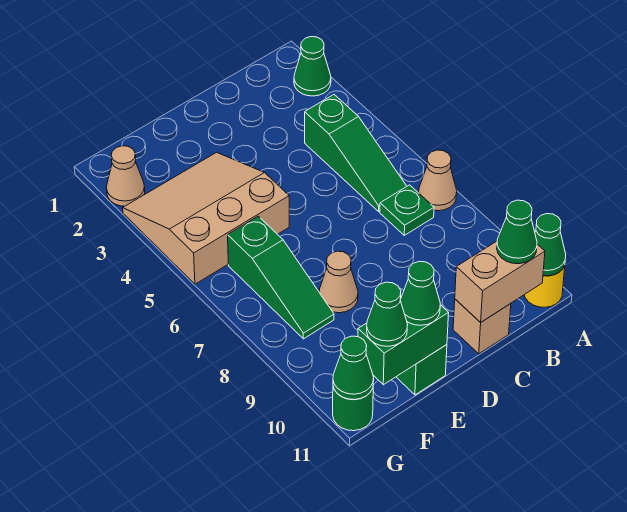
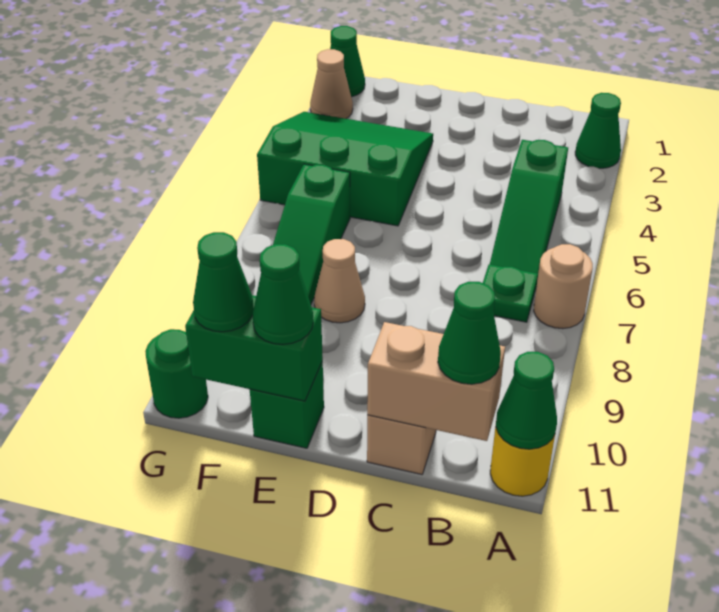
tan 1x1 cone [419,150,457,211] -> tan 1x1 round brick [534,244,593,329]
tan 3x3 slope [123,152,289,284] -> green 3x3 slope [257,112,433,226]
green 1x1 cone [333,336,374,400] -> green 1x1 cone moved to [330,26,365,97]

